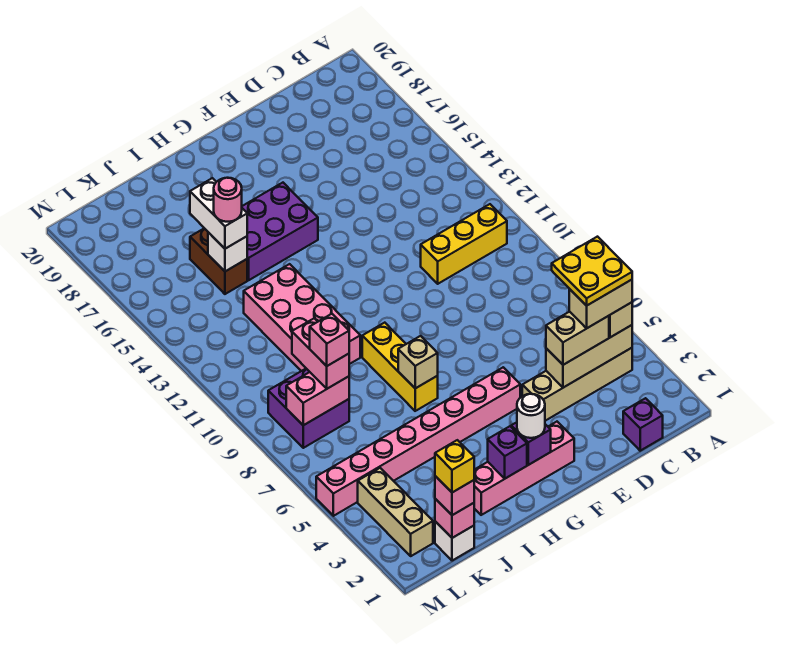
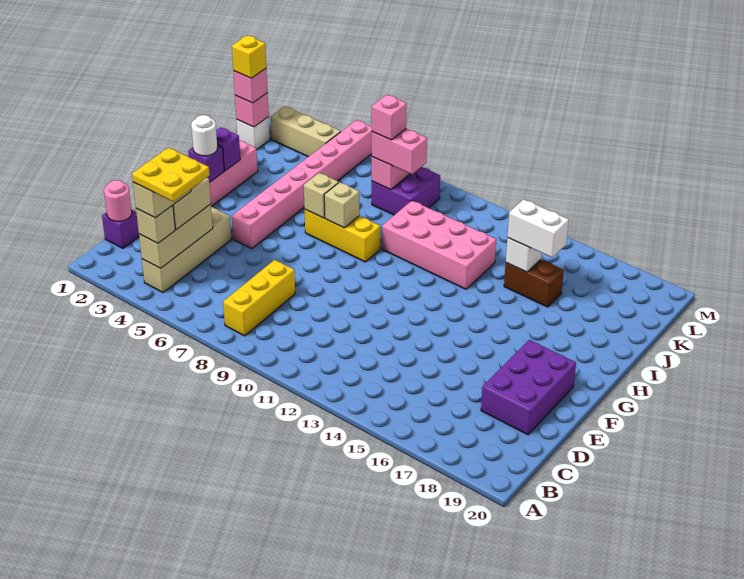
yellow 1x3 brick [421,204,507,284] -> yellow 1x3 brick moved to [223,260,295,336]
purple 2x3 brick [242,183,318,280] -> purple 2x3 brick moved to [481,340,576,435]
none -> tan 1x1 brick [324,182,360,228]
pink 1x1 round brick [214,178,242,222] -> pink 1x1 round brick moved to [104,180,132,221]

